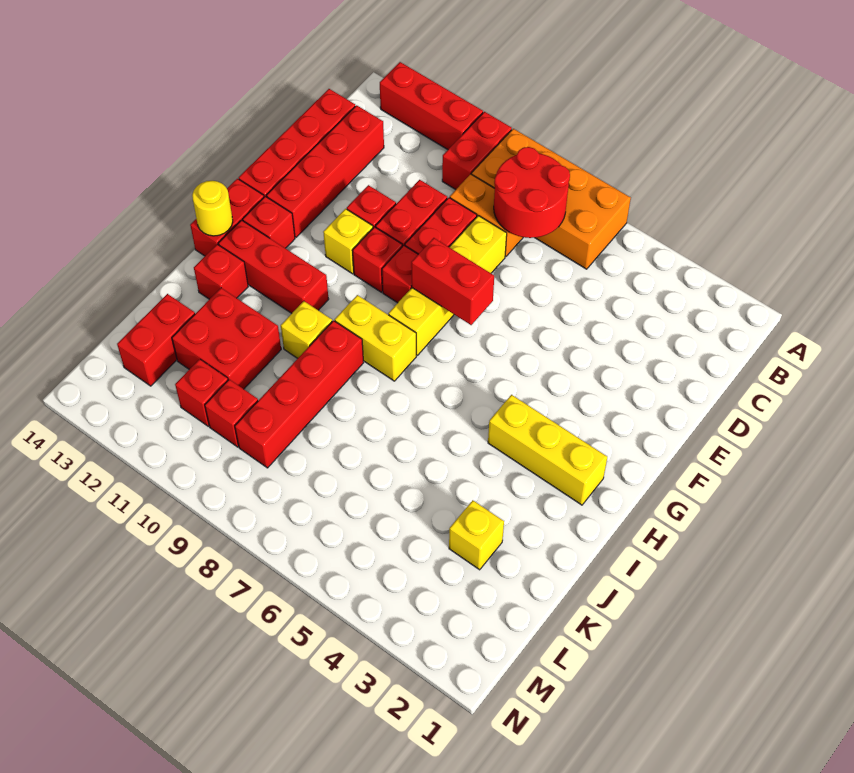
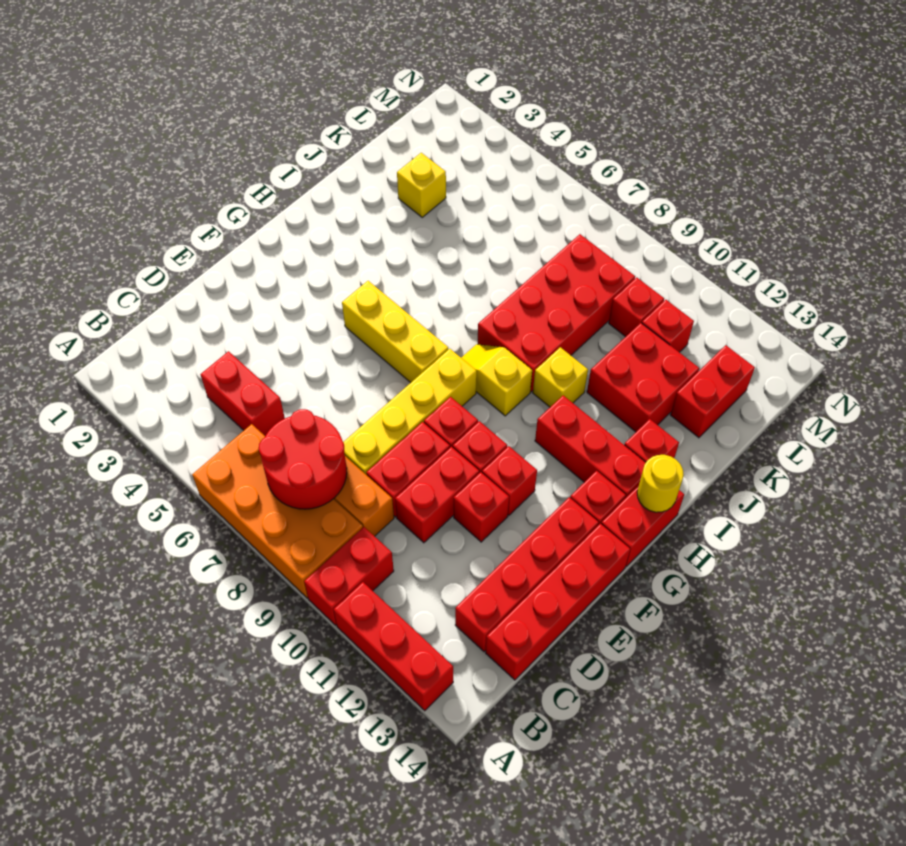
red 1x2 brick [411,238,494,325] -> red 1x2 brick moved to [200,351,285,436]
yellow 1x1 brick [323,209,373,274] -> red 1x1 brick [482,446,537,515]
yellow 1x3 brick [488,395,607,505] -> yellow 1x3 brick moved to [342,281,448,383]
yellow 1x2 brick [335,295,416,381] -> yellow 1x2 slope [461,344,532,416]
red 1x4 brick [235,321,364,468] -> red 2x4 brick [478,234,635,392]

